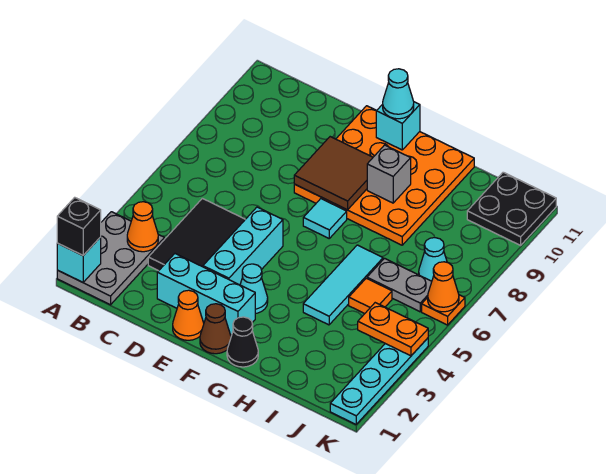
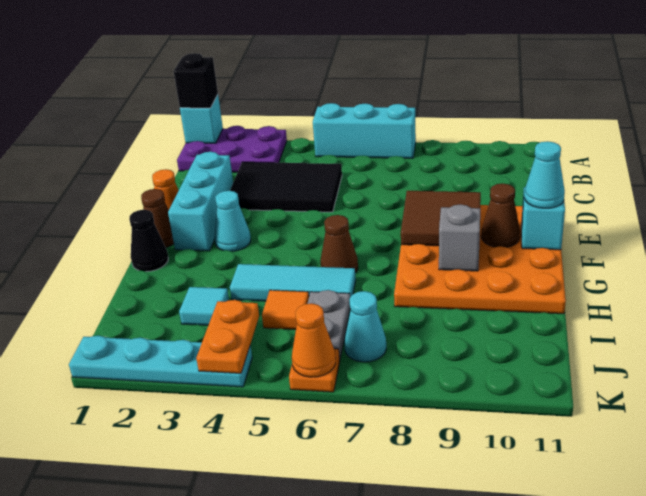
grey 2x3 plate [57,212,164,305] -> purple 2x3 plate [177,126,287,172]
orange 1x1 cone [127,202,158,252] -> none
cyan 1x3 brick [203,207,283,285] -> cyan 1x3 brick moved to [313,103,416,158]
cyan 1x1 tile [303,199,347,238] -> cyan 1x1 tile moved to [179,287,229,325]
none -> brown 1x1 cone [481,183,520,247]
none -> brown 1x1 cone [320,215,358,273]
black 2x2 plate [467,172,556,245] -> none

